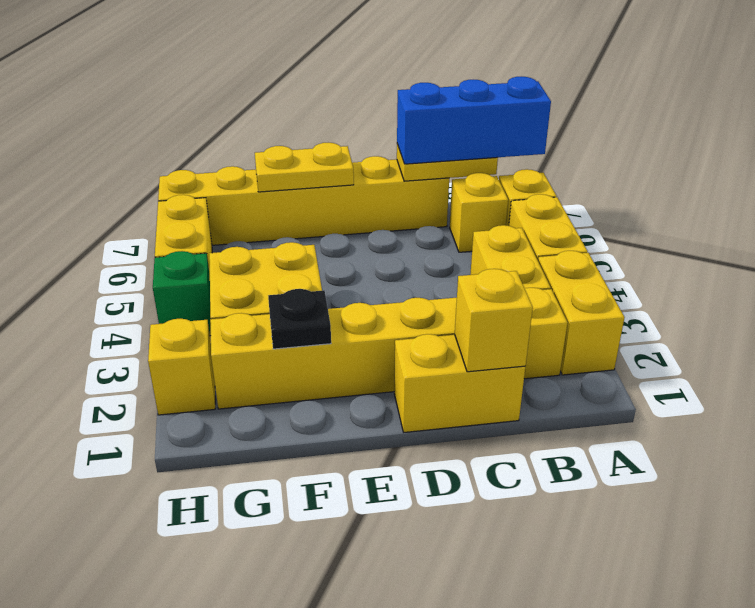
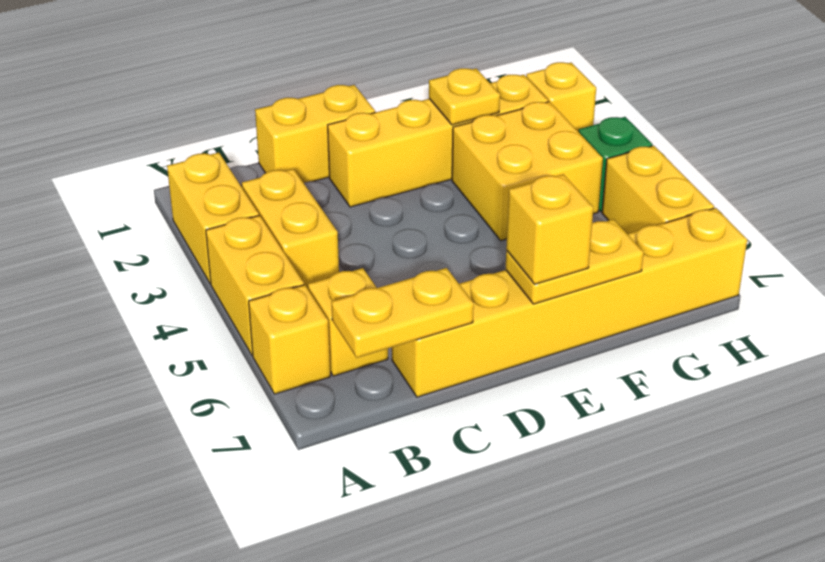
blue 1x3 brick [397,77,551,164] -> none
yellow 1x6 brick [210,288,568,409] -> yellow 1x4 brick [328,75,548,207]
yellow 1x1 brick [455,269,533,372] -> yellow 1x1 brick moved to [506,174,593,284]
black 1x1 plate [268,289,331,349] -> yellow 1x1 plate [429,68,500,125]

